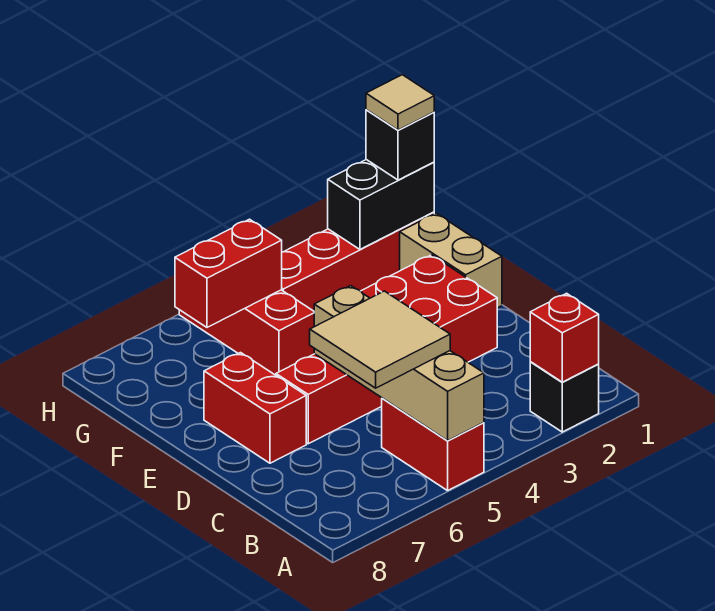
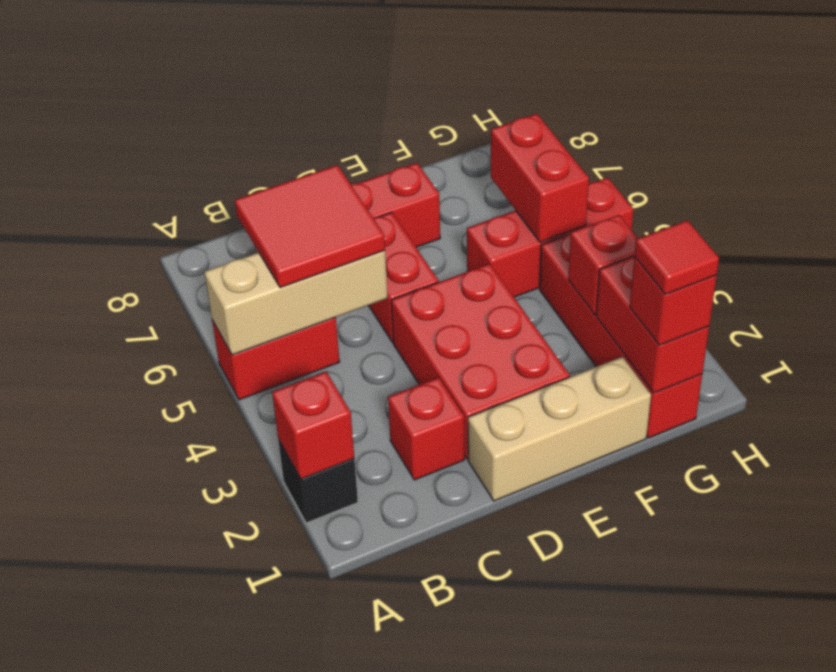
tan 1x4 brick [314,286,484,441] -> tan 1x3 brick [204,250,388,355]
tan 2x2 tile [310,291,450,388] -> red 2x2 tile [235,165,385,288]
none -> red 1x1 brick [388,377,464,480]
tan 1x2 brick [400,213,502,308] -> tan 1x3 brick [468,357,651,501]
black 1x2 brick [328,160,434,249] -> red 1x2 brick [596,256,709,393]
black 1x1 brick [366,110,434,180] -> red 1x1 brick [630,257,717,345]
tan 1x1 tile [366,75,434,130] -> red 1x1 tile [634,220,719,295]
none -> red 1x1 brick [568,215,638,315]

